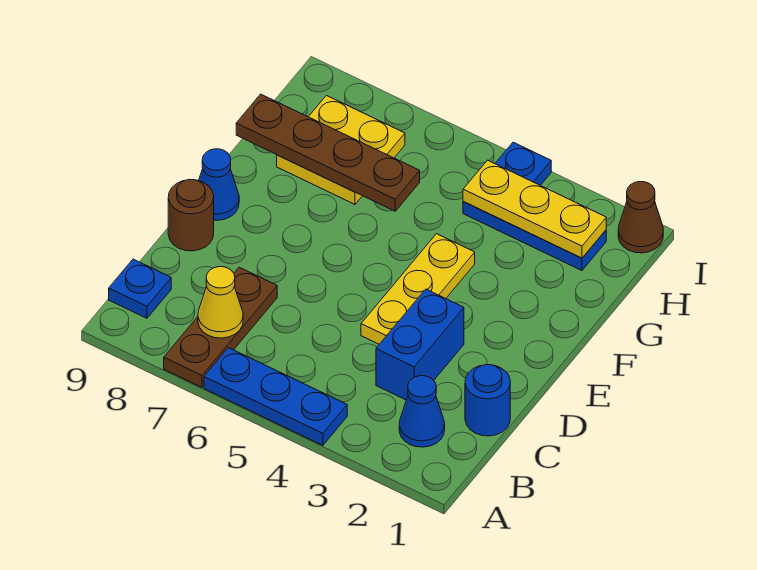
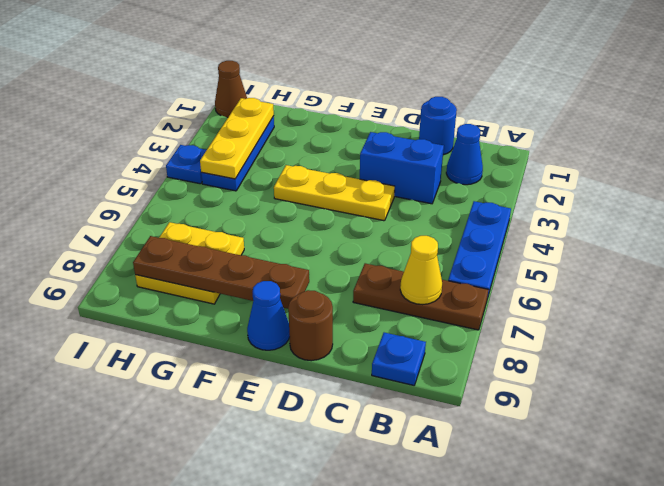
brown 1x4 plate [236,94,420,211] -> brown 1x4 plate turned to [133,236,309,309]

